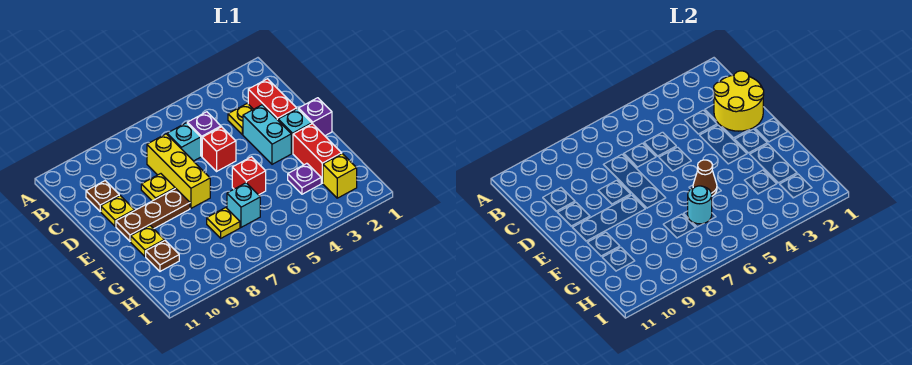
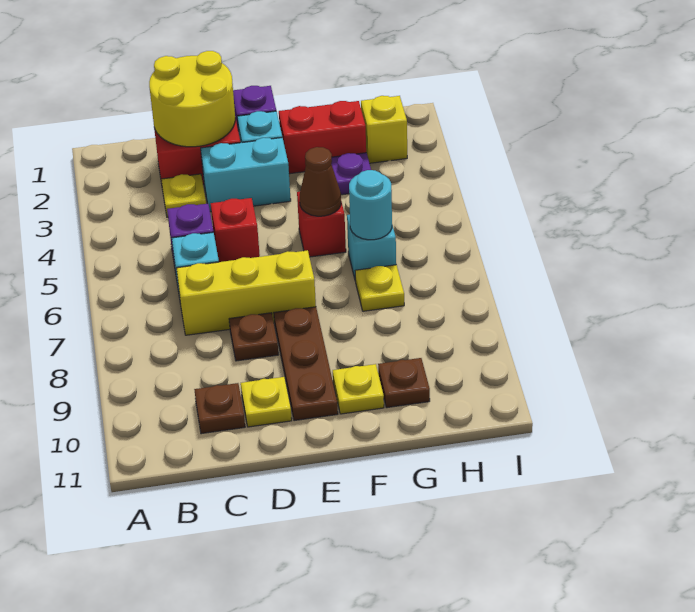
yellow 1x1 plate [141,174,175,201] -> brown 1x1 plate [229,313,278,361]

